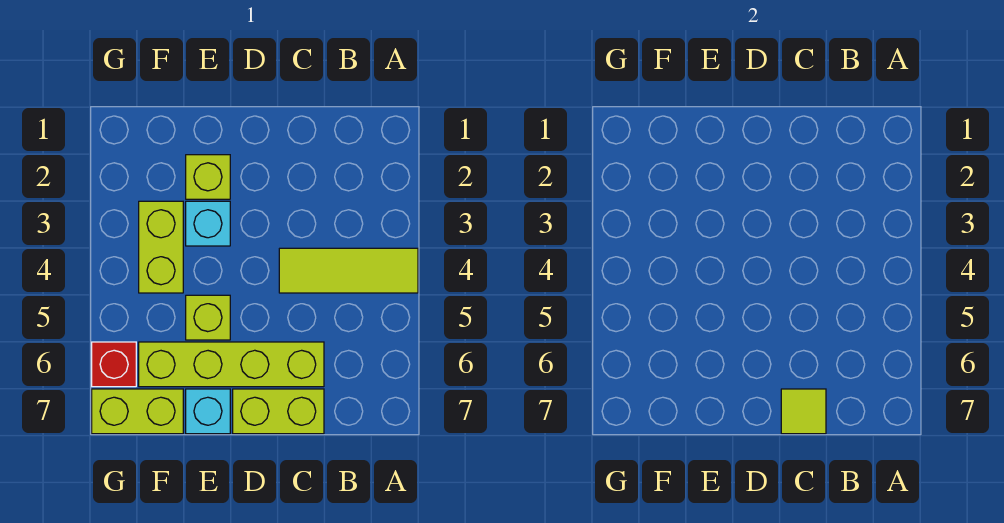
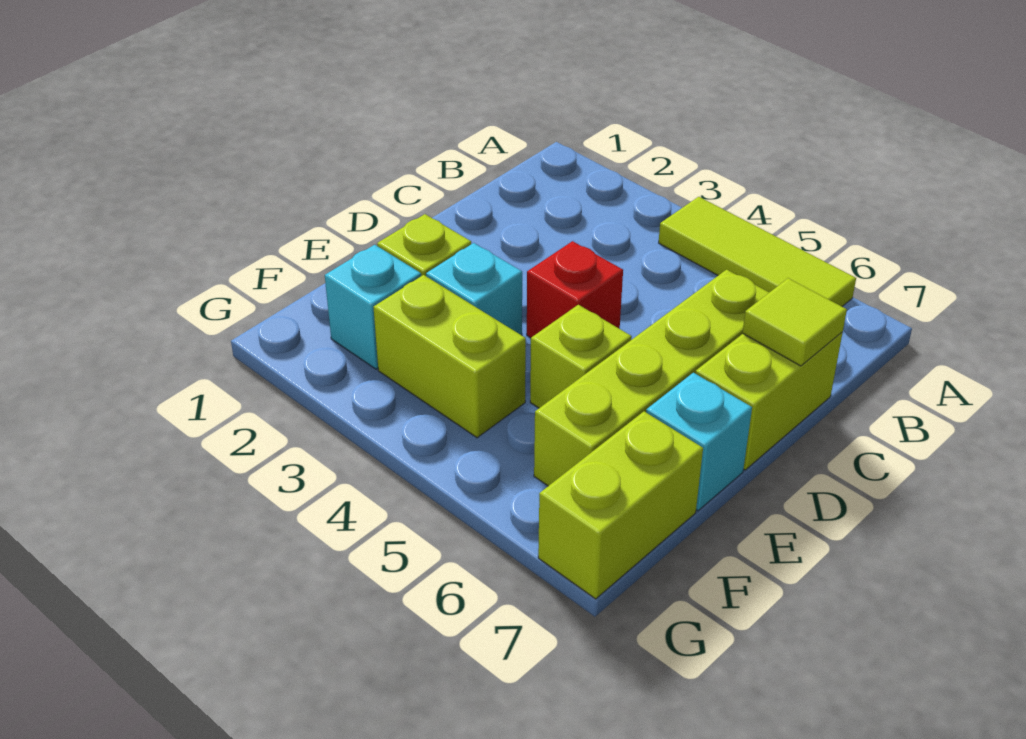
lime 1x3 tile [279,248,418,293] -> lime 1x3 tile turned to [659,197,856,306]
none -> cyan 1x1 brick [325,245,421,369]
red 1x1 brick [92,342,136,387] -> red 1x1 brick moved to [527,241,623,338]

